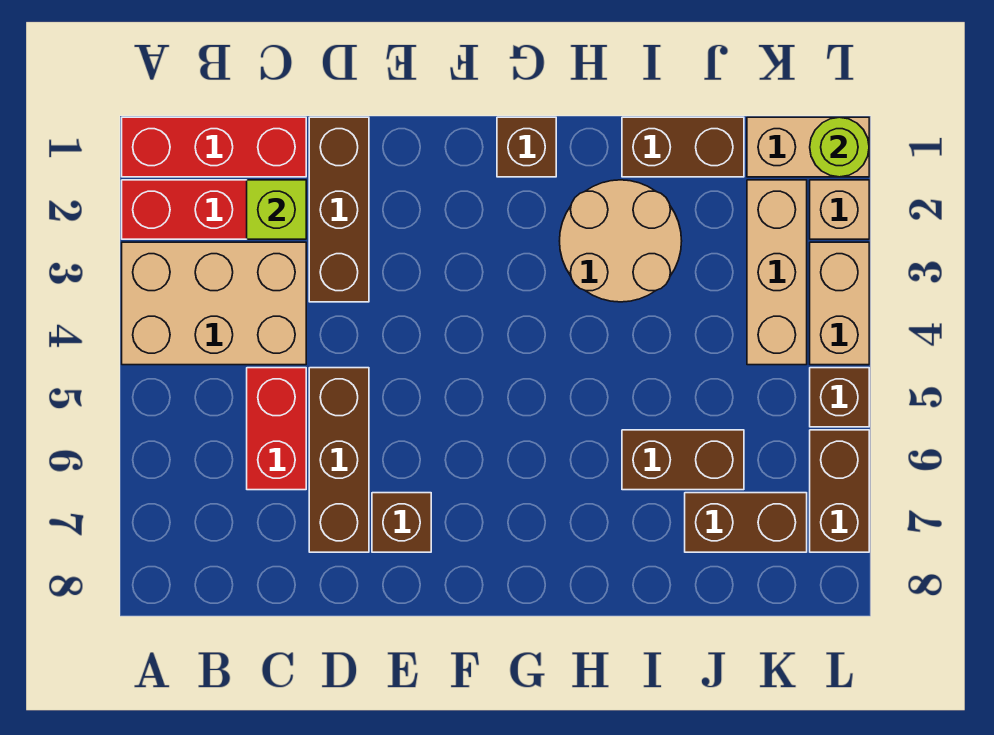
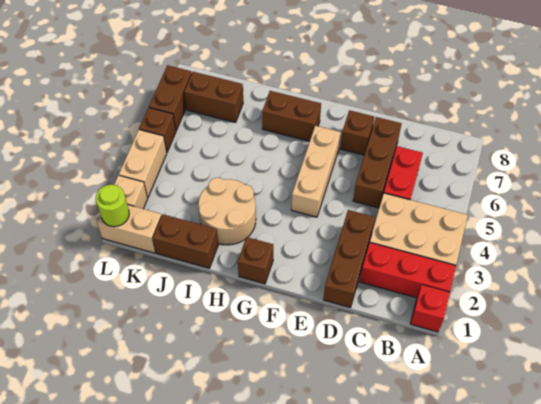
red 1x3 brick [122,117,306,177] -> red 1x1 brick [410,285,450,332]
lime 1x1 brick [247,180,306,239] -> none
brown 1x2 brick [622,430,744,490] -> brown 1x2 brick moved to [262,91,321,141]
tan 1x3 brick [747,180,807,365] -> tan 1x3 brick moved to [291,126,341,217]

